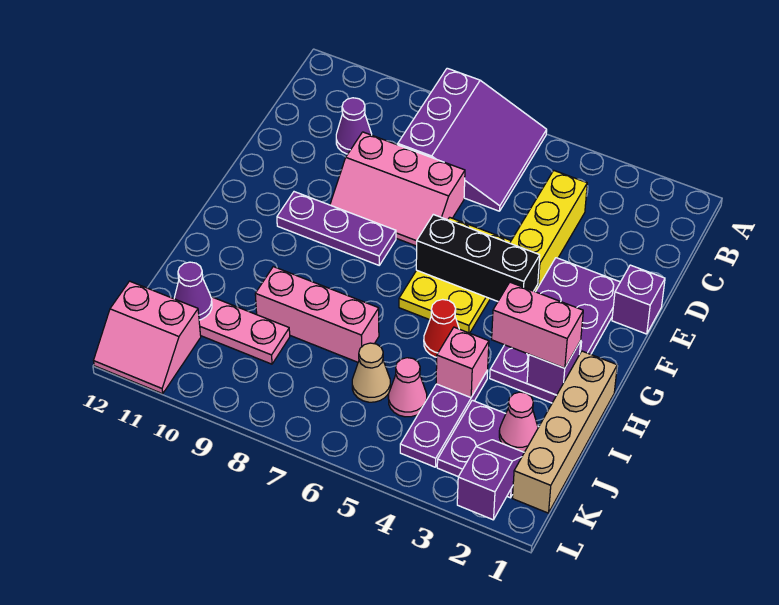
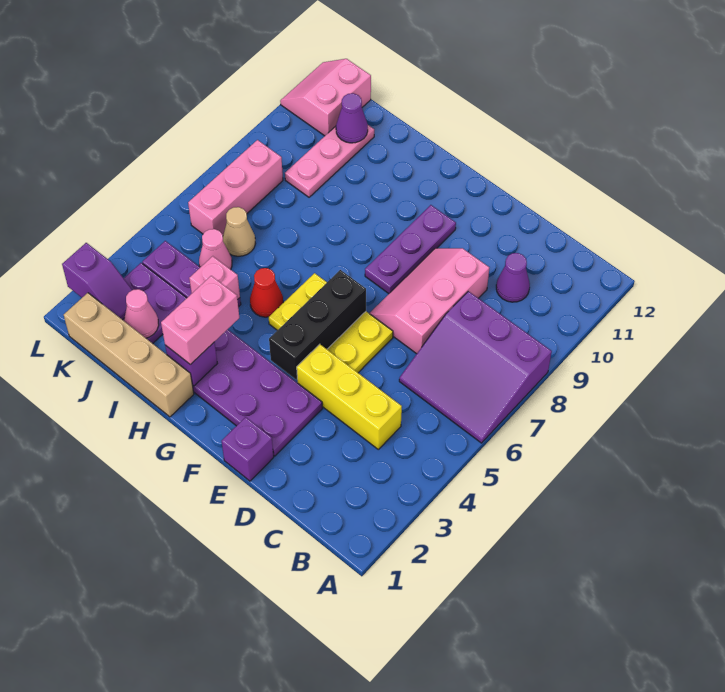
pink 1x3 brick [255,267,379,362] -> pink 1x3 brick moved to [188,140,283,235]

